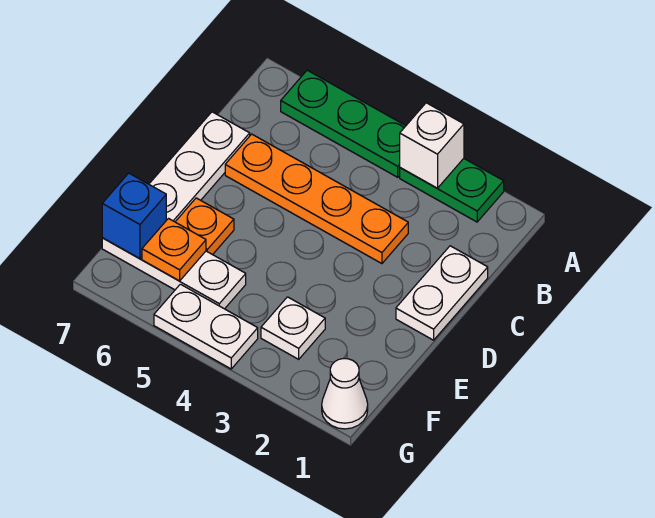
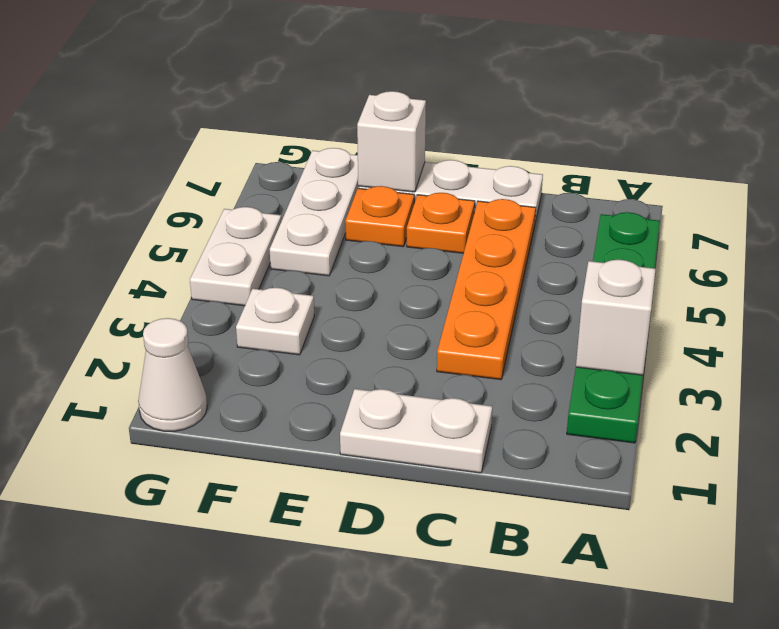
none -> white 1x1 brick [357,91,426,192]
orange 1x1 plate [142,219,206,281] -> orange 1x1 plate moved to [407,193,475,253]
blue 1x1 brick [102,173,166,258] -> none

